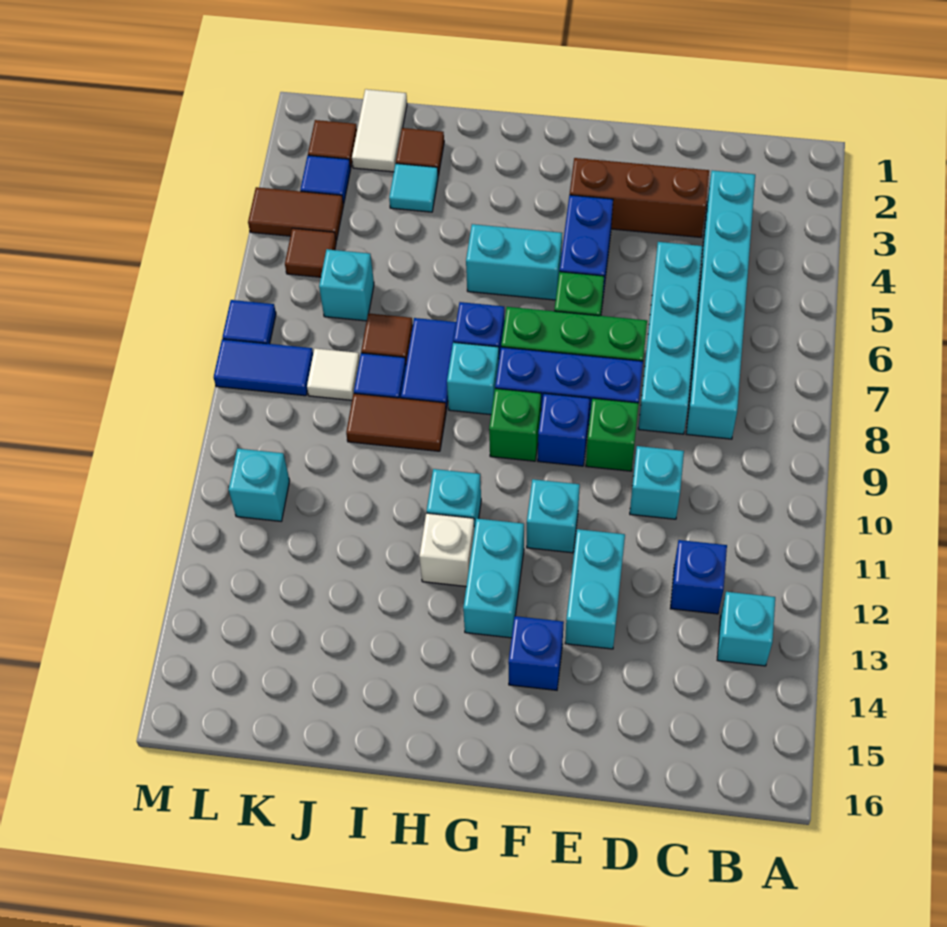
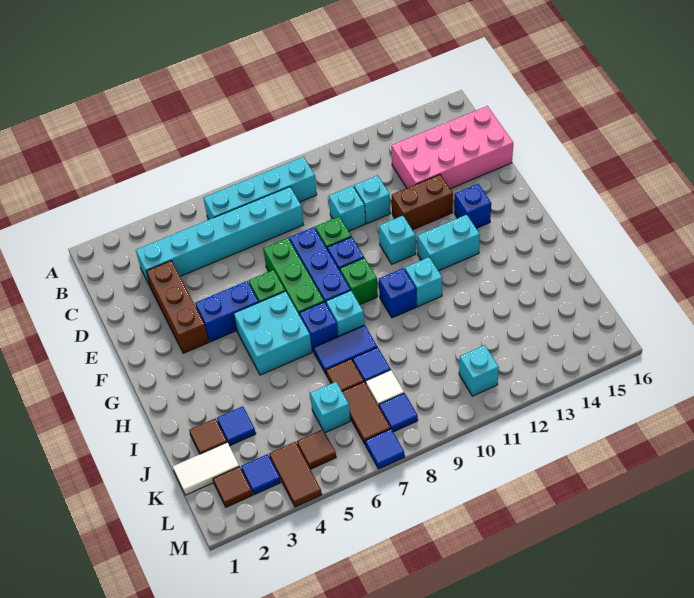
cyan 1x1 brick [717,592,775,666] -> cyan 1x1 brick moved to [354,175,390,224]
blue 1x1 brick [670,540,727,614] -> blue 1x1 brick moved to [379,268,416,318]
none -> pink 2x4 brick [391,106,513,189]
cyan 1x4 brick [638,242,702,434] -> cyan 1x4 brick moved to [204,157,317,220]
cyan 1x2 brick [565,529,625,649] -> brown 1x2 brick [392,175,453,230]
cyan 1x2 brick [466,224,562,300] -> cyan 2x2 brick [234,291,312,375]
white 1x1 brick [419,513,474,586] -> none
brown 1x2 tile [346,394,446,451] -> brown 1x2 tile moved to [342,382,391,444]
cyan 1x1 tile [389,164,438,212] -> blue 1x1 tile [217,406,256,446]
blue 1x2 tile [214,339,313,396] -> blue 1x1 tile [379,393,418,432]

